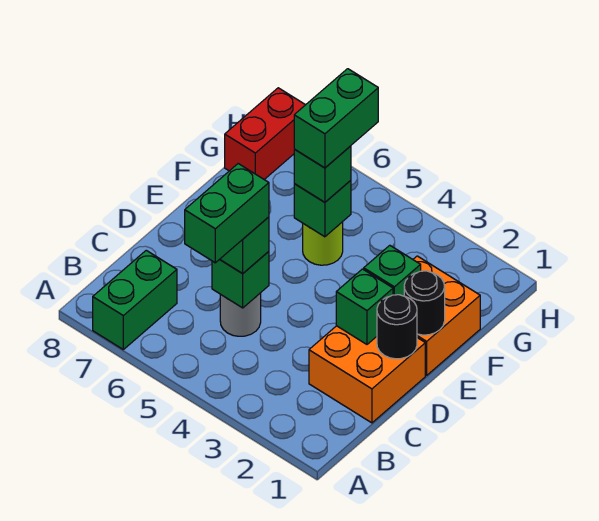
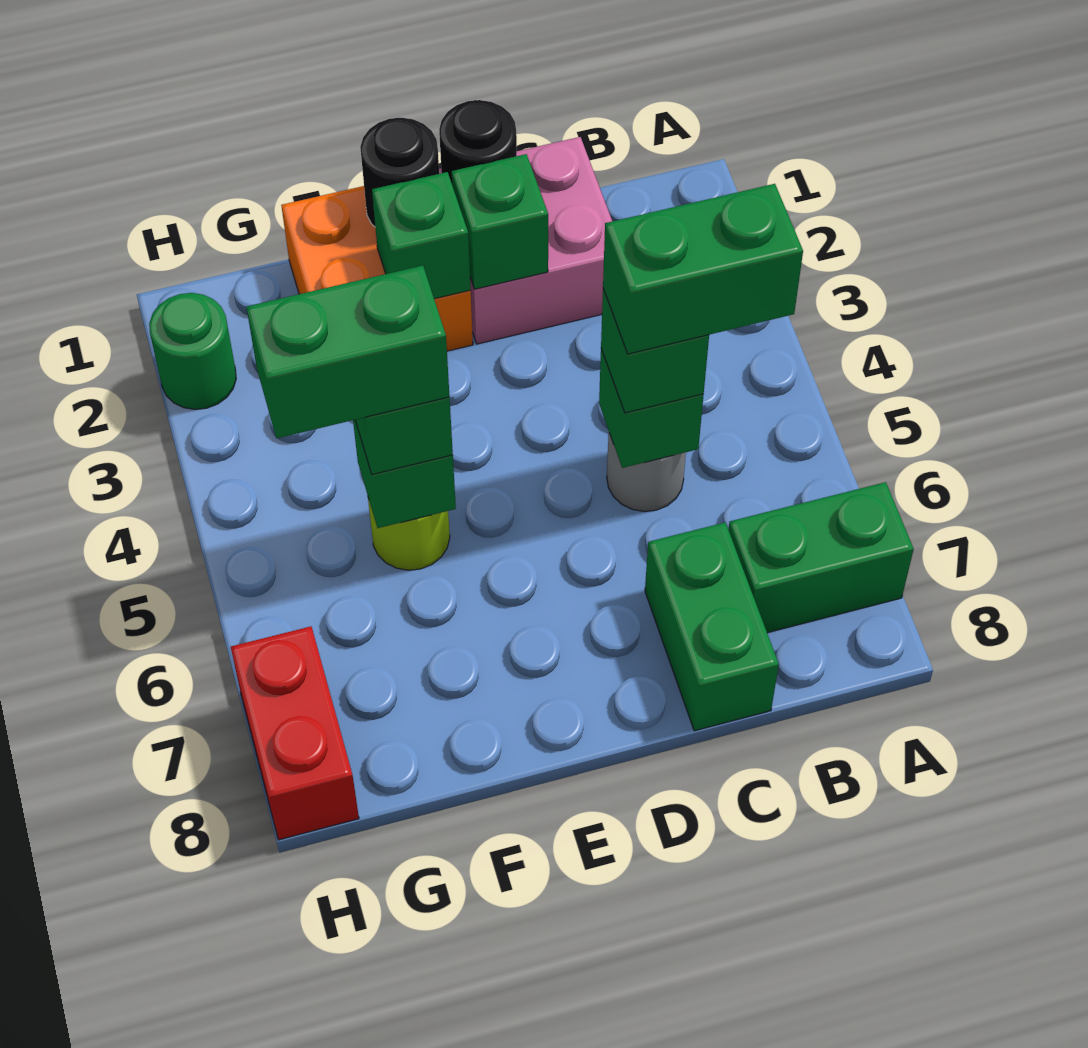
orange 2x2 brick [309,326,425,423] -> pink 2x2 brick [439,137,612,344]
none -> green 1x2 brick [645,523,779,731]
red 1x2 brick [225,88,305,179] -> red 1x2 brick turned to [231,626,359,840]
none -> green 1x1 round brick [149,293,236,409]

